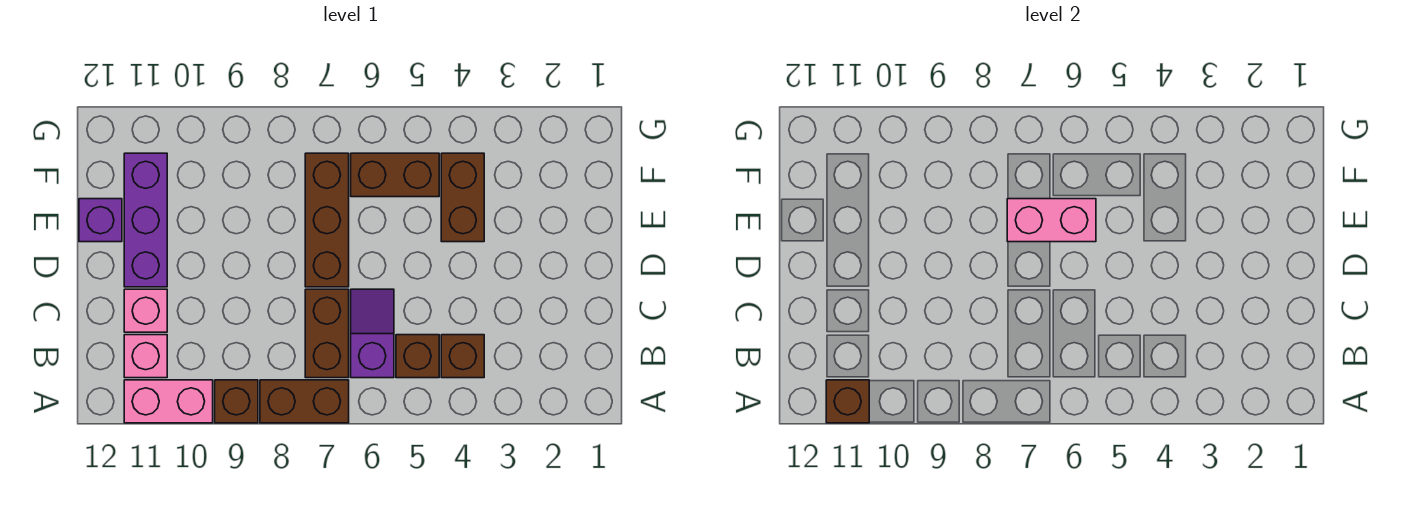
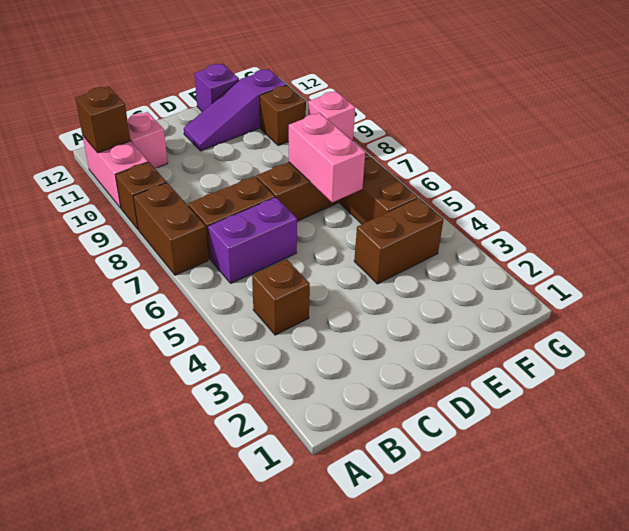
brown 1x1 brick [396,335,439,378] -> brown 1x1 brick moved to [260,85,306,146]
purple 1x2 slope [351,289,394,378] -> purple 1x2 brick [208,197,297,283]
pink 1x1 brick [124,289,167,332] -> pink 1x1 brick moved to [308,91,355,141]
purple 1x3 brick [124,153,167,287] -> purple 1x3 slope [184,69,287,151]

